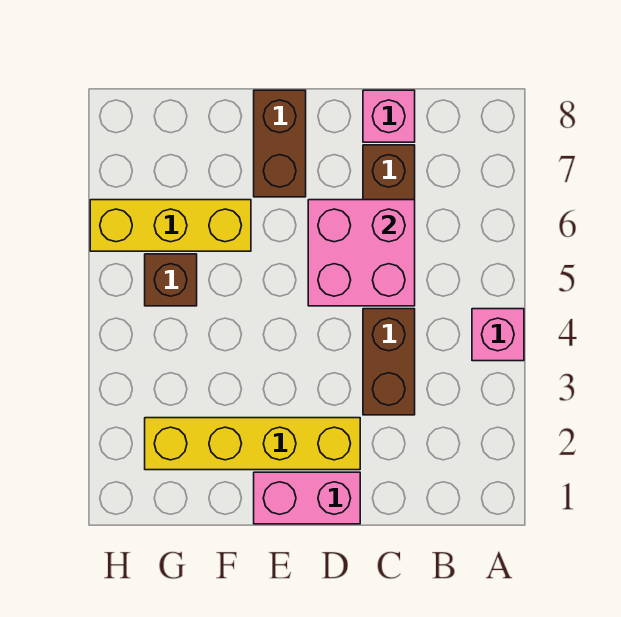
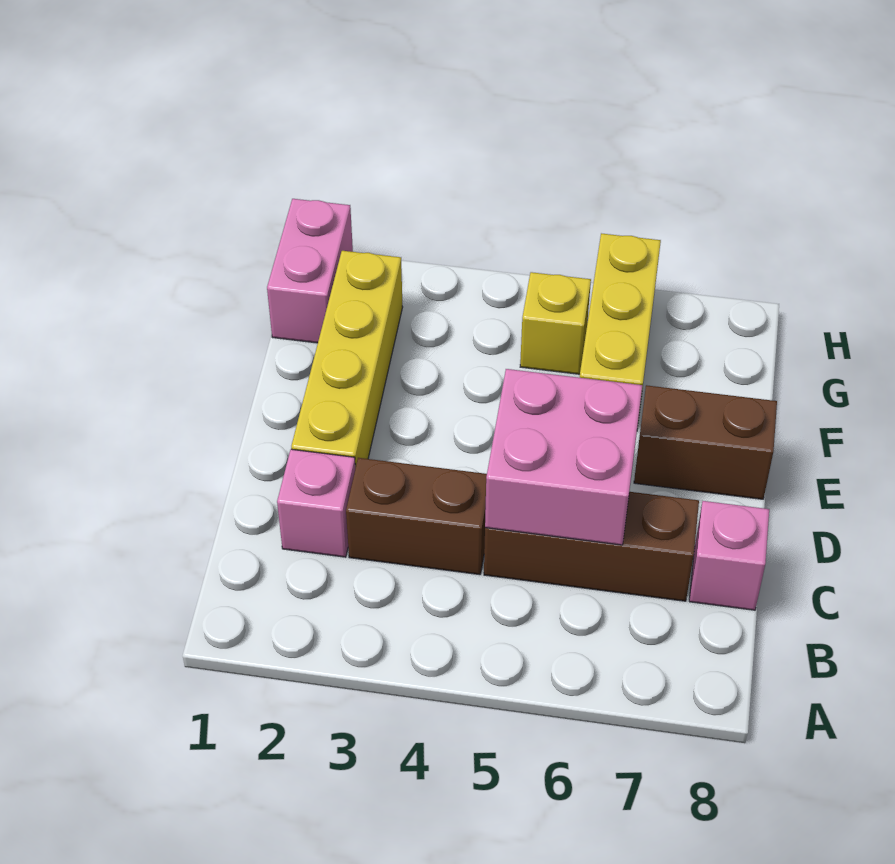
pink 1x1 brick [472,309,524,361] -> pink 1x1 brick moved to [277,449,355,557]
pink 1x2 brick [254,472,360,524] -> pink 1x2 brick moved to [267,199,353,343]
brown 1x1 brick [145,254,197,306] -> yellow 1x1 brick [520,272,591,374]

